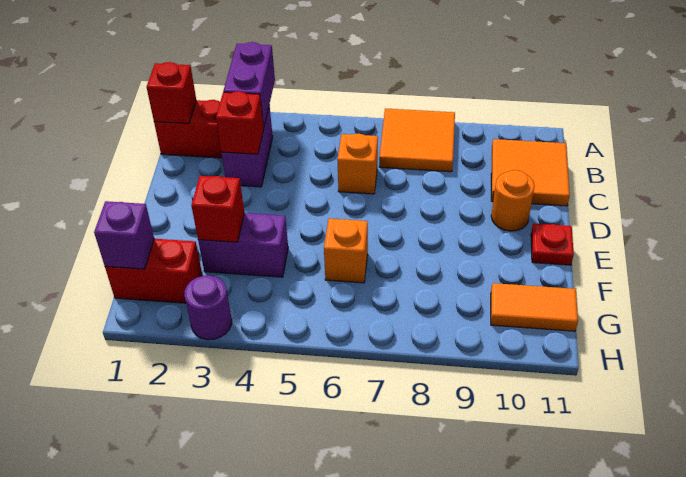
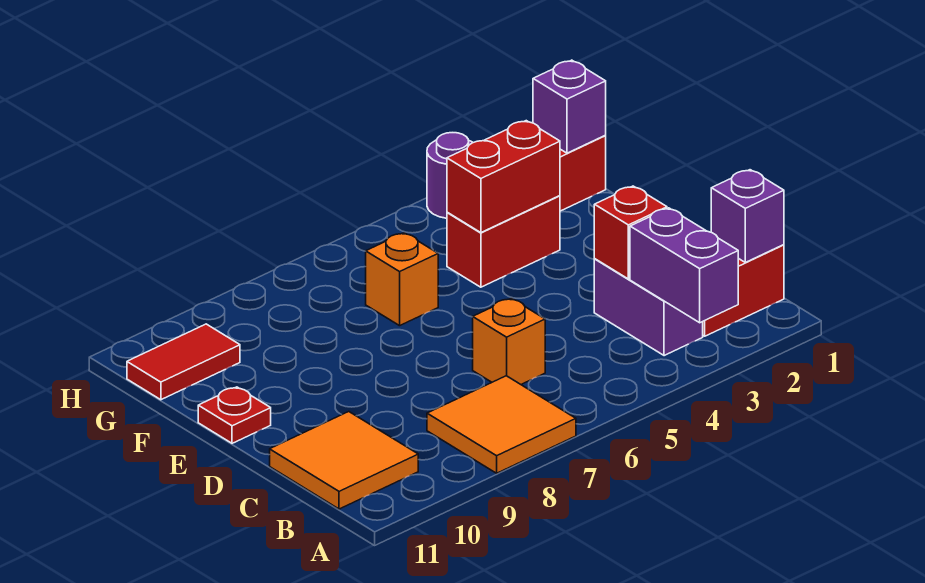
red 1x1 brick [147,62,196,124] -> purple 1x1 brick [711,170,784,262]
orange 1x1 round brick [491,170,535,231] -> none
purple 1x2 brick [198,213,288,277] -> red 1x2 brick [447,196,560,287]
red 1x1 brick [191,176,244,242] -> red 1x2 brick [447,121,560,233]
orange 1x2 tile [491,283,578,331] -> red 1x2 tile [127,324,240,400]

